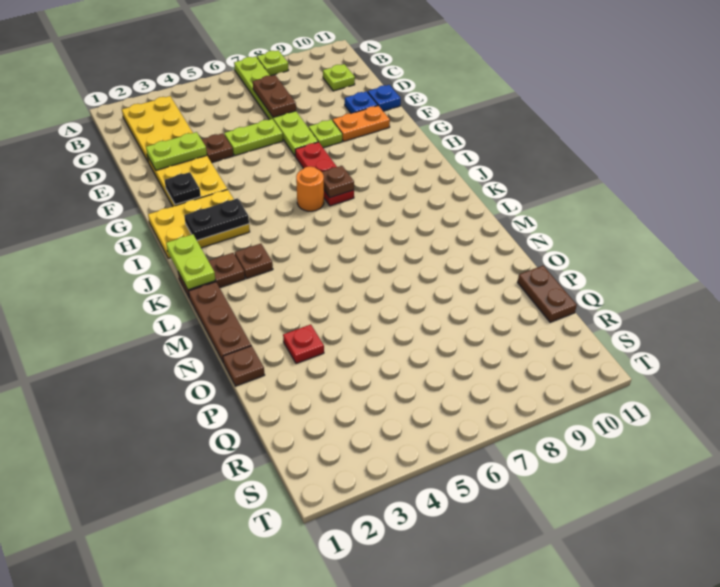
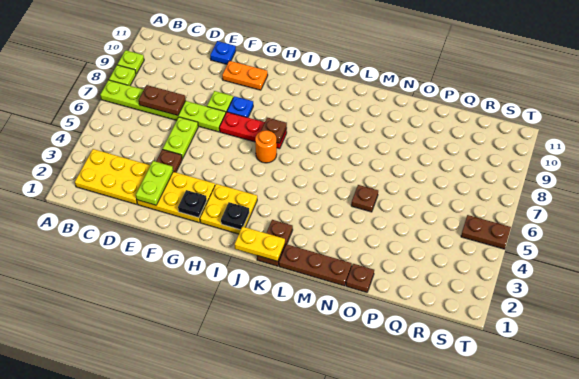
lime 1x1 plate [323,64,355,91] -> lime 1x1 plate moved to [117,50,144,74]
blue 1x1 plate [345,91,378,114] -> blue 1x1 plate moved to [227,96,253,117]
orange 1x2 plate [333,106,390,141] -> orange 1x2 plate turned to [222,61,268,90]
yellow 2x3 plate [148,190,250,258] -> yellow 2x2 plate [200,184,257,234]
black 1x2 plate [184,198,249,240] -> black 1x1 plate [221,202,249,230]
lime 1x2 plate [166,234,216,290] -> yellow 1x2 plate [235,227,285,261]
brown 1x1 plate [235,244,273,279] -> brown 1x1 plate moved to [351,185,378,212]
red 1x1 plate [283,324,324,364] -> none
brown 1x2 plate [518,266,577,322] -> brown 1x2 plate moved to [461,215,511,249]

